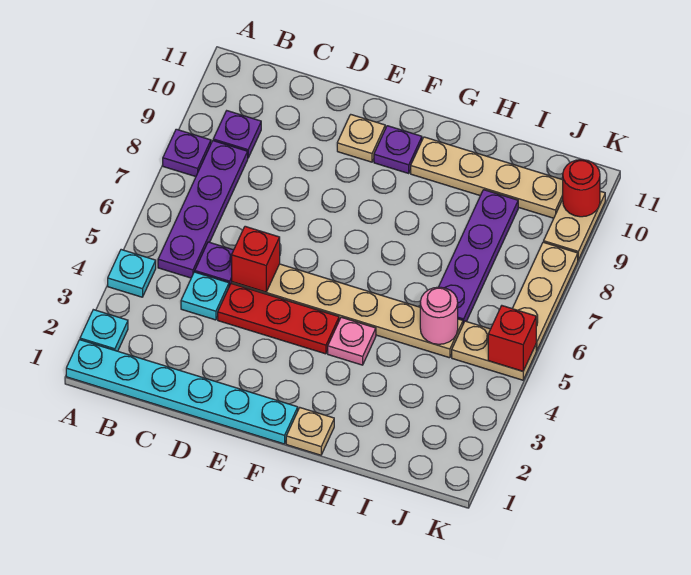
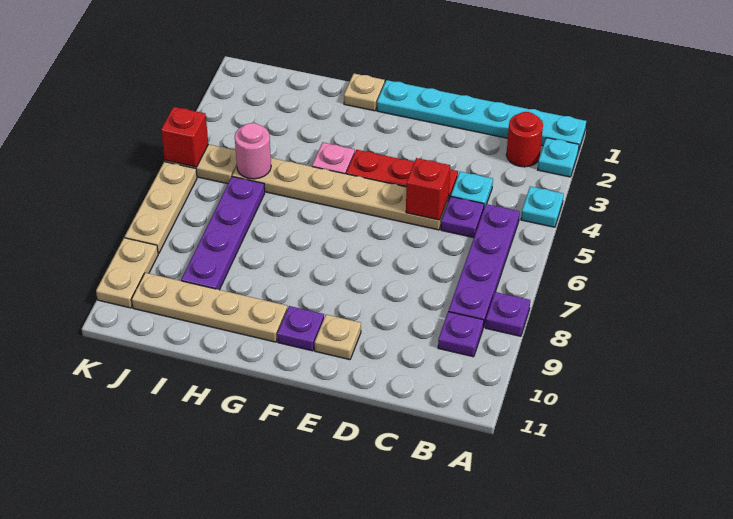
red 1x1 round brick [563,160,600,217] -> red 1x1 round brick moved to [506,112,543,167]

